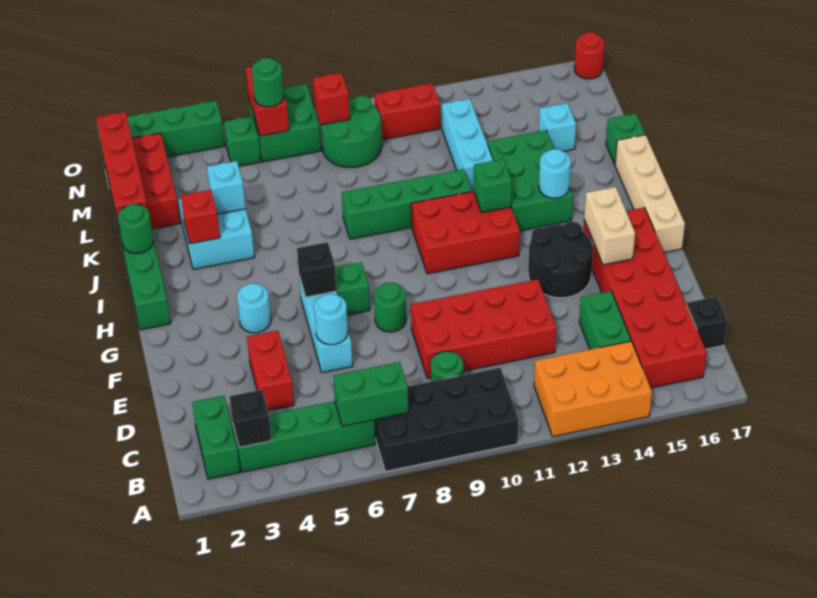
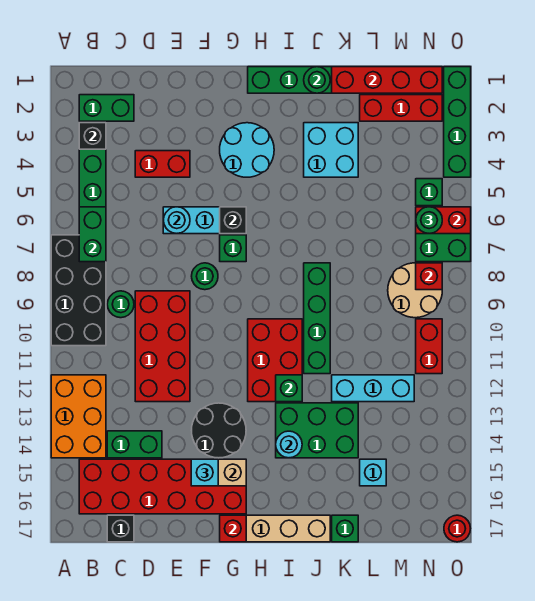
cyan 1x1 round brick [237,284,271,333] -> cyan 2x2 round brick [220,123,274,177]
red 1x1 brick [181,190,220,244] -> red 1x1 brick moved to [220,515,246,542]
cyan 1x1 brick [207,161,246,214] -> cyan 1x1 brick moved to [191,459,218,486]
green 2x2 round brick [321,96,382,168] -> tan 2x2 round brick [388,263,442,318]

